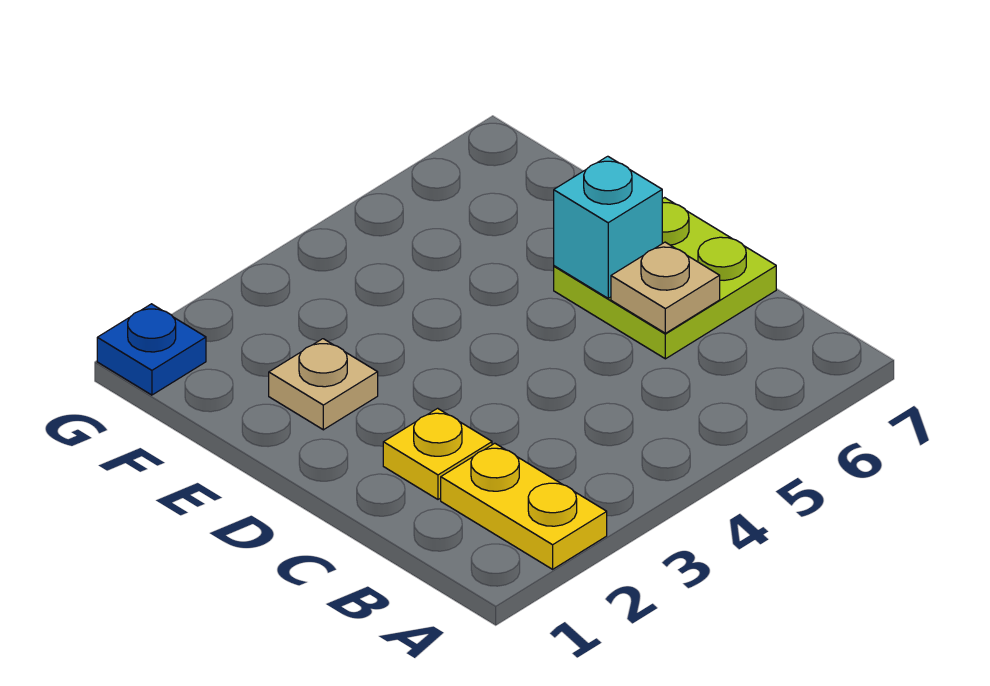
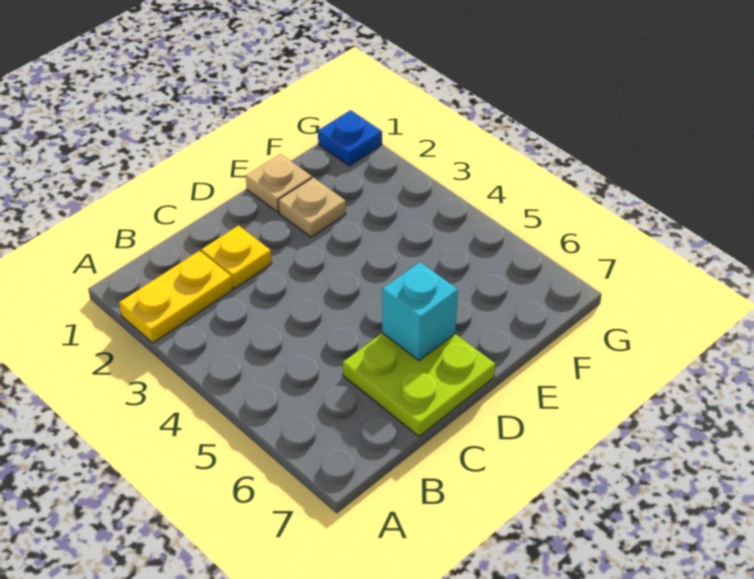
tan 1x1 plate [611,242,720,333] -> tan 1x1 plate moved to [246,154,312,212]

